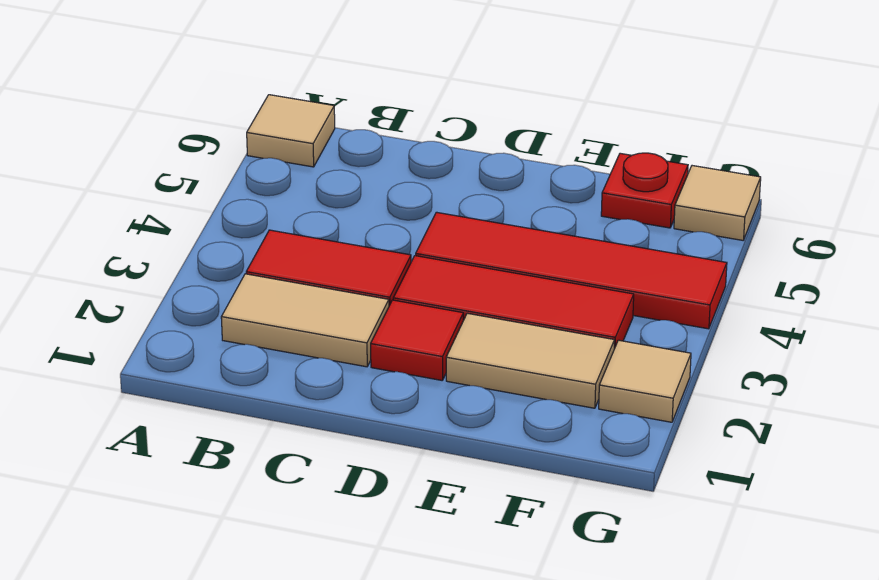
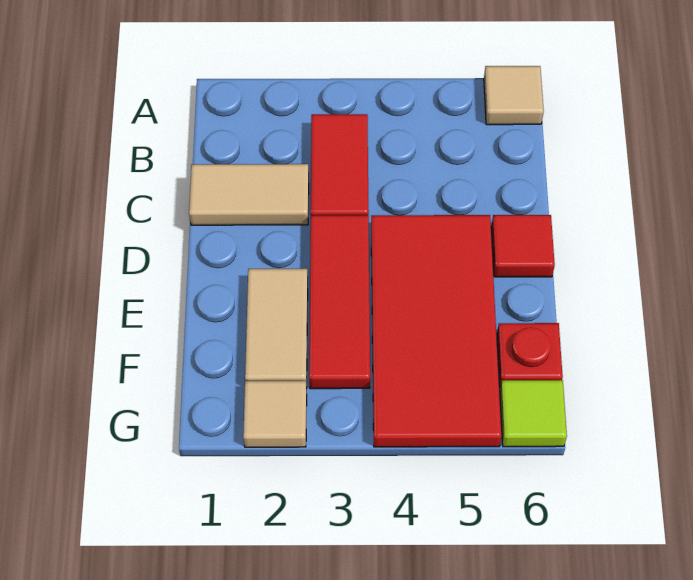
tan 1x2 tile [221,274,389,367] -> tan 1x2 tile turned to [189,164,309,225]
red 1x1 tile [371,300,463,380] -> red 1x1 tile moved to [491,215,555,277]
red 1x4 tile [416,212,727,329] -> red 2x4 tile [371,215,502,447]
tan 1x1 tile [674,166,761,240] -> lime 1x1 tile [500,380,567,447]

